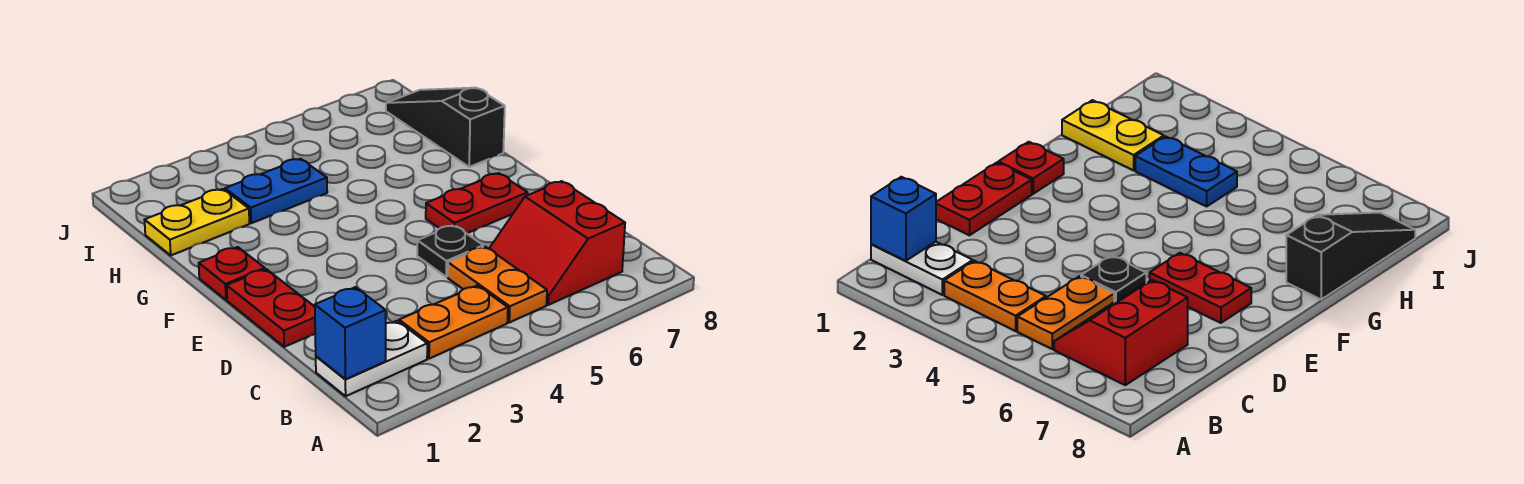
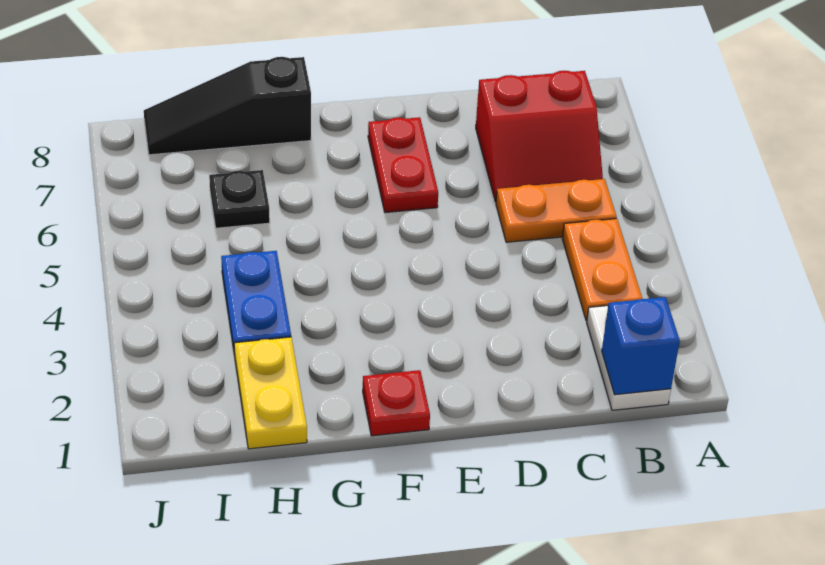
red 1x2 plate [227,269,315,347] -> none
black 1x1 plate [417,225,483,277] -> black 1x1 plate moved to [209,170,270,228]

